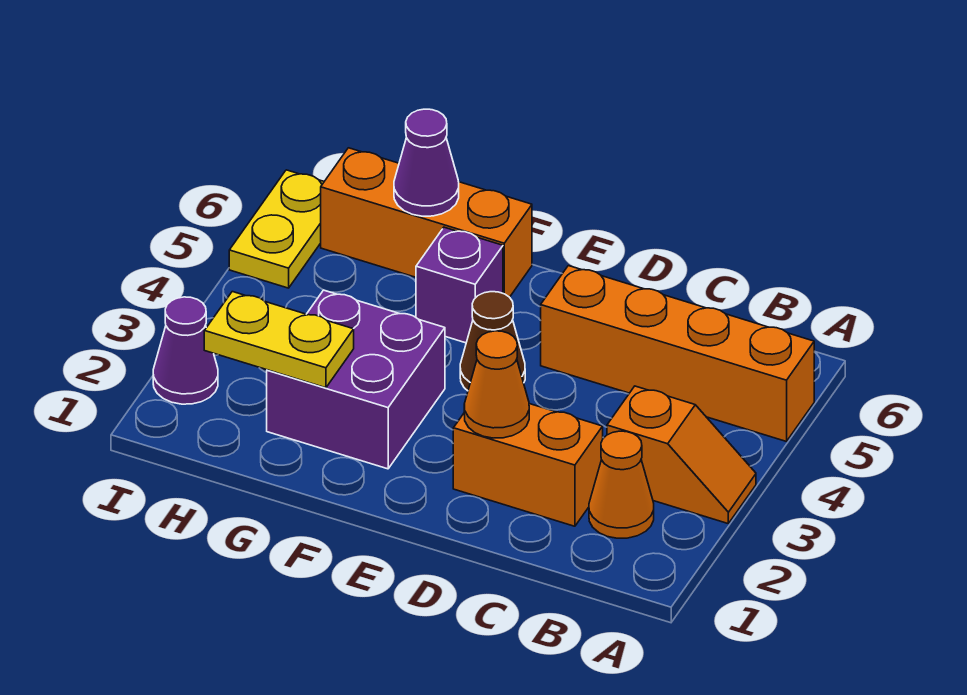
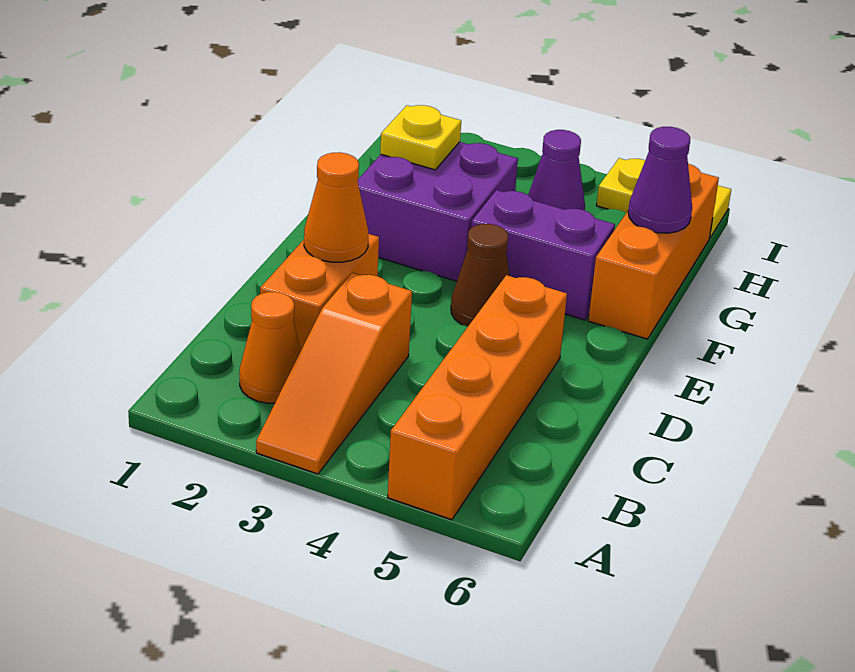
orange 1x2 slope [607,386,756,523] -> orange 1x3 slope [256,273,412,474]
purple 1x1 brick [416,227,503,343] -> purple 1x2 brick [471,190,615,320]
yellow 1x2 plate [204,292,354,388] -> yellow 1x1 plate [380,105,461,170]
purple 1x1 cone [153,297,218,404] -> purple 1x1 cone moved to [528,130,585,210]

